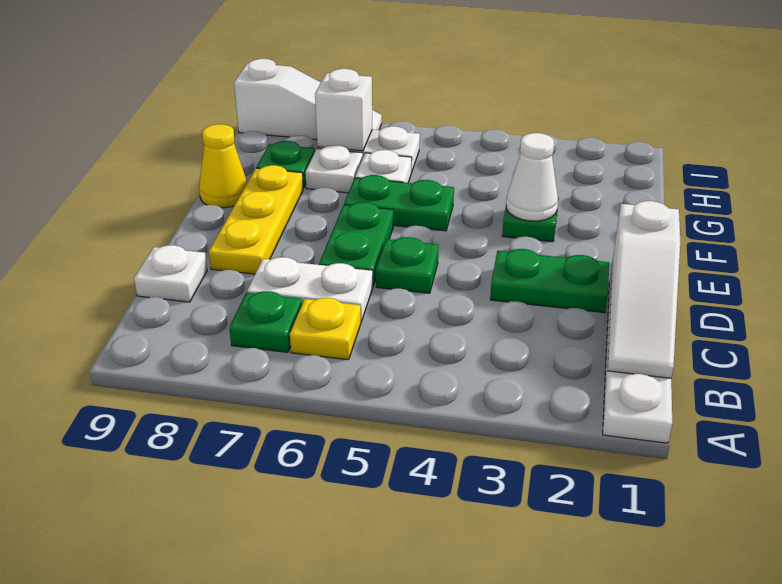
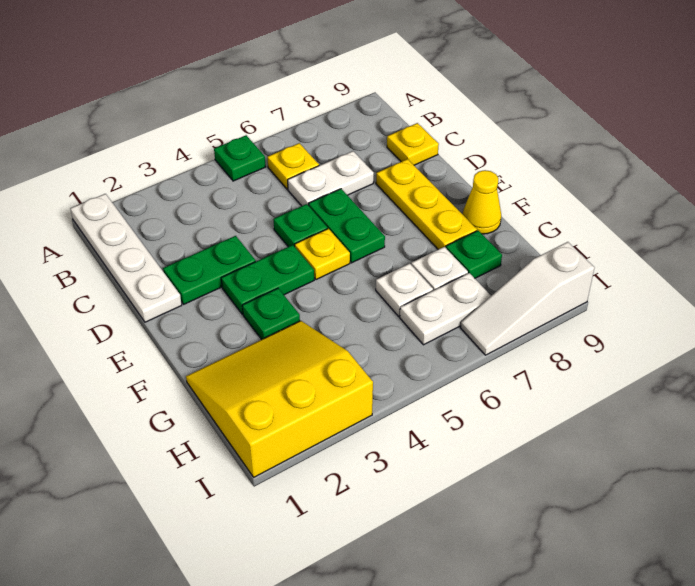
white 1x3 slope [608,201,680,378] -> none
green 1x1 plate [229,291,302,352] -> green 1x1 plate moved to [214,135,265,181]
white 1x1 plate [134,245,207,302] -> yellow 1x1 plate [387,123,439,165]
none -> yellow 1x1 plate [295,229,350,280]
white 1x1 cone [506,133,558,221] -> none
green 1x2 plate [344,175,454,231] -> green 1x2 plate moved to [221,245,314,314]
none -> yellow 3x3 slope [186,321,373,477]
white 1x1 brick [315,69,372,151] -> none

